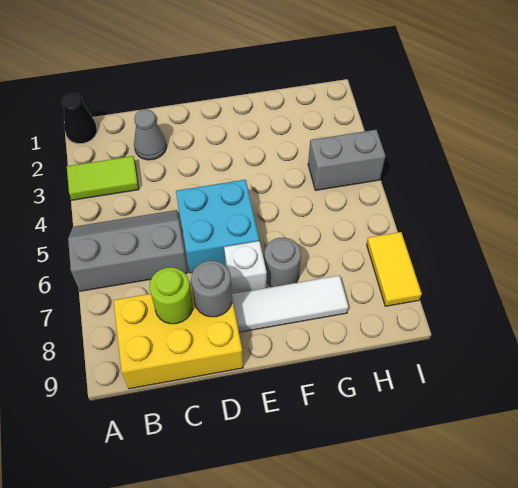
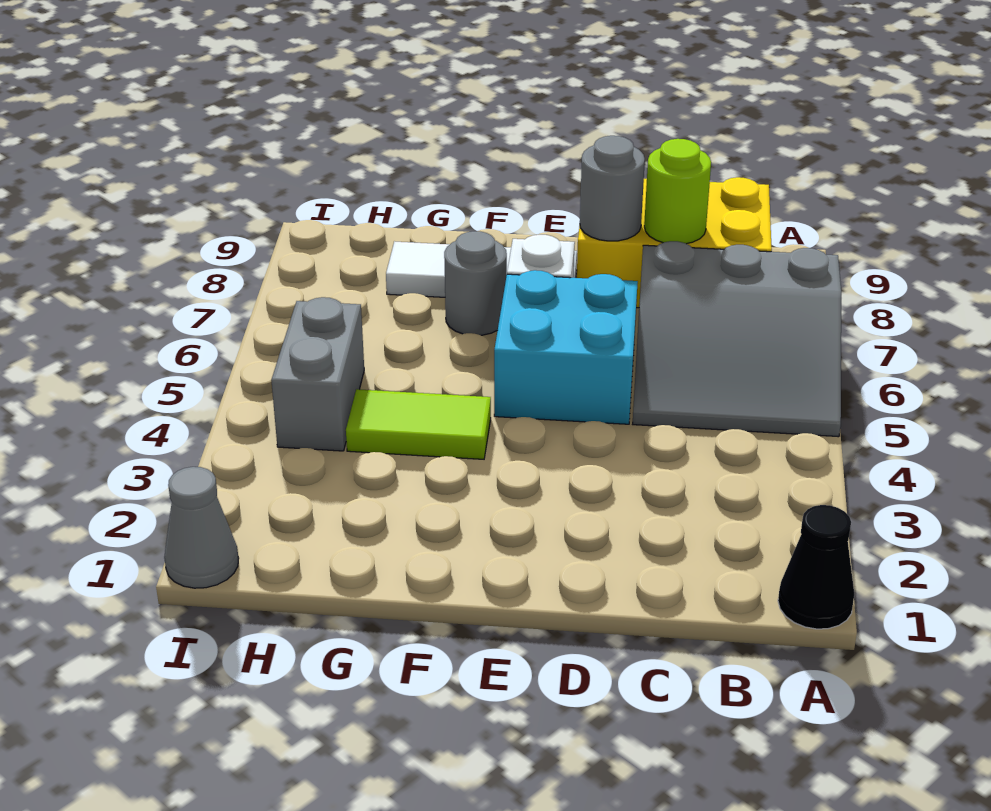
lime 1x2 tile [67,156,139,200] -> lime 1x2 tile moved to [346,389,491,459]
grey 2x3 slope [68,210,188,291] -> grey 3x3 slope [633,241,841,437]
grey 1x1 cone [134,109,166,160] -> grey 1x1 cone moved to [164,467,239,588]
grey 1x2 brick [308,130,385,190] -> grey 1x2 brick turned to [271,297,364,451]
yellow 1x2 tile [367,232,422,306] -> none

